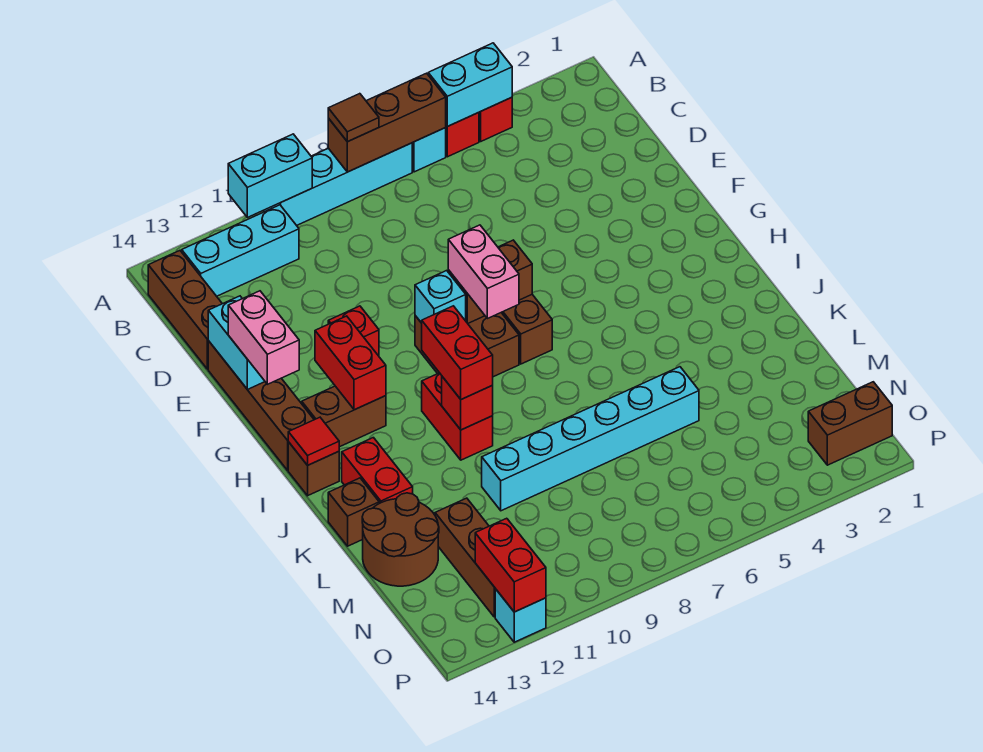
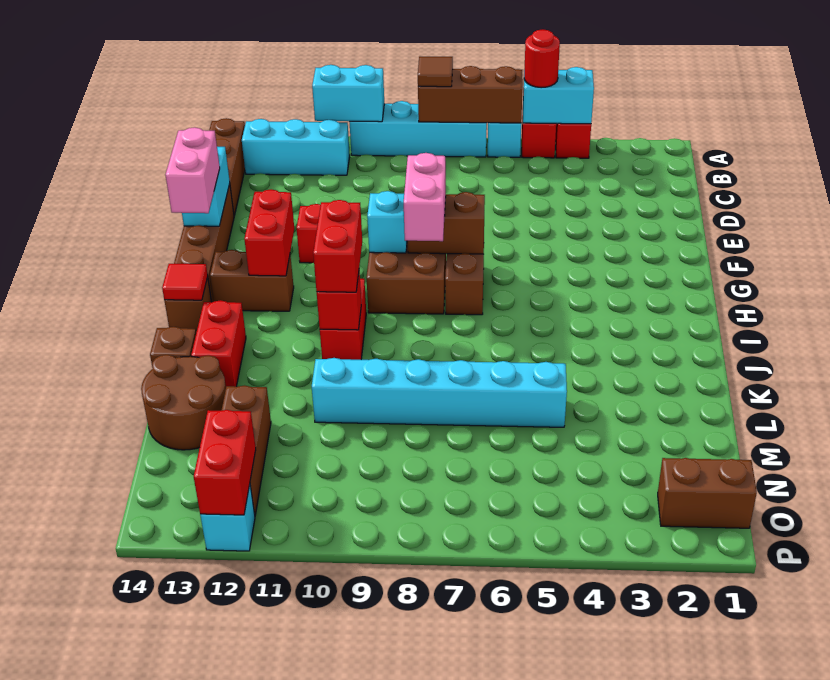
none -> red 1x1 round brick [524,29,560,88]

